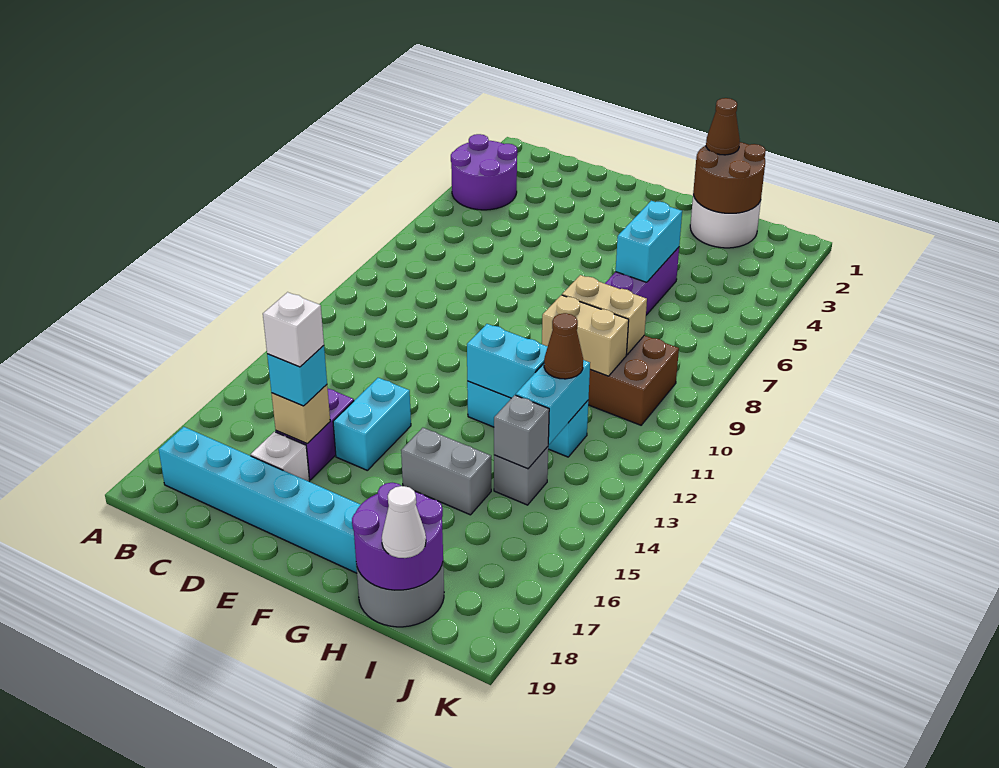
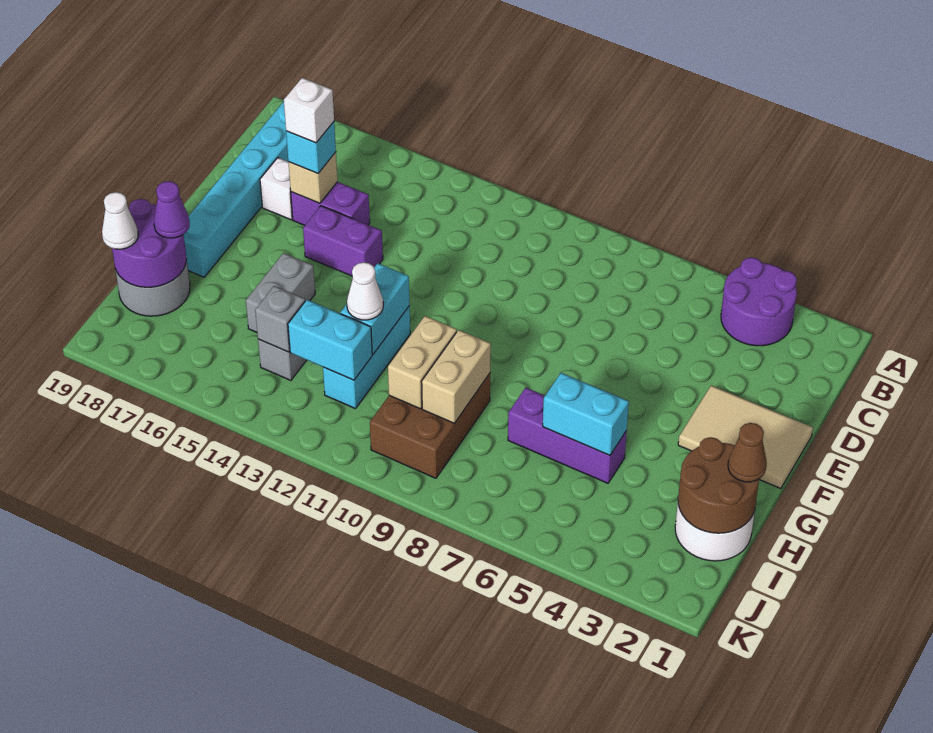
none -> tan 2x3 tile [678,386,813,489]
cyan 1x2 brick [333,378,411,470] -> purple 1x2 brick [303,206,383,276]
none -> white 1x1 cone [347,262,383,320]
none -> purple 1x1 cone [154,181,190,238]
brown 1x1 cone [544,313,583,379] -> none

